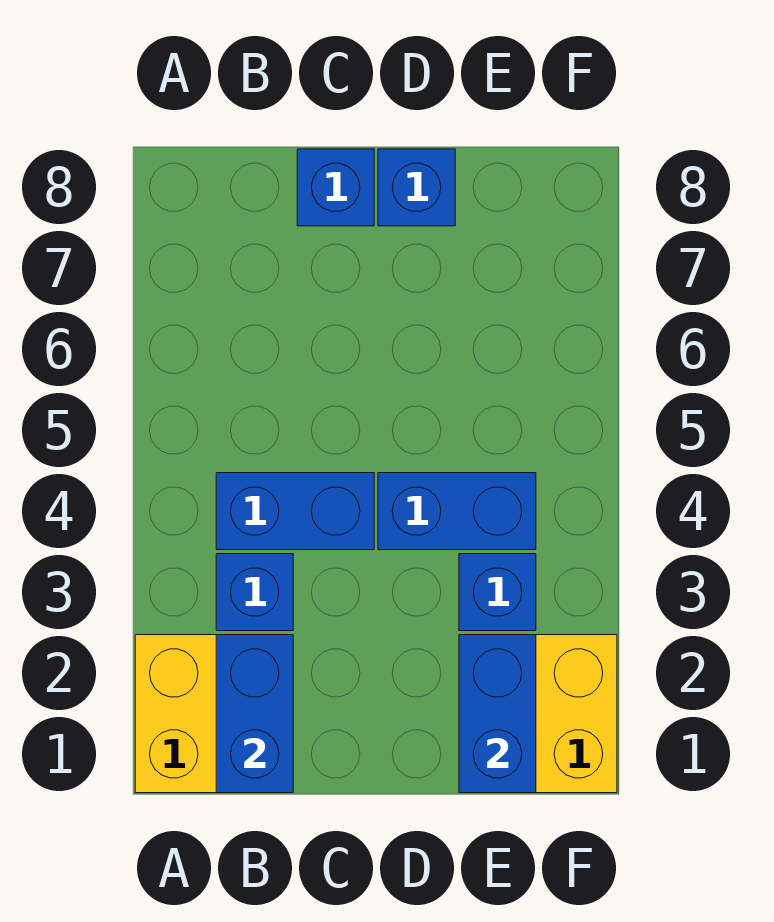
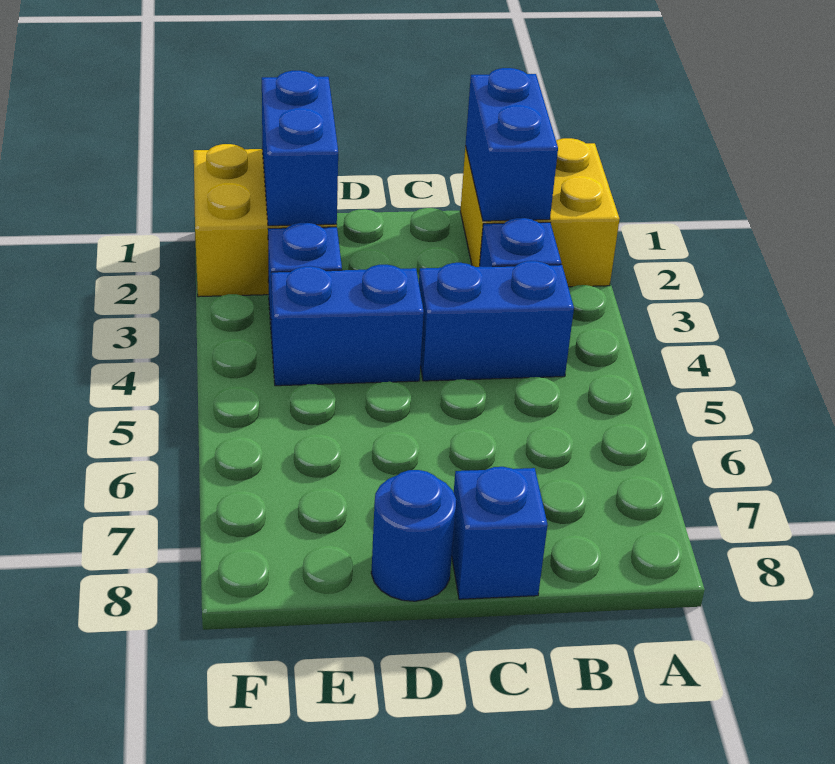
blue 1x1 brick [378,149,455,226] -> blue 1x1 round brick [371,470,456,601]

